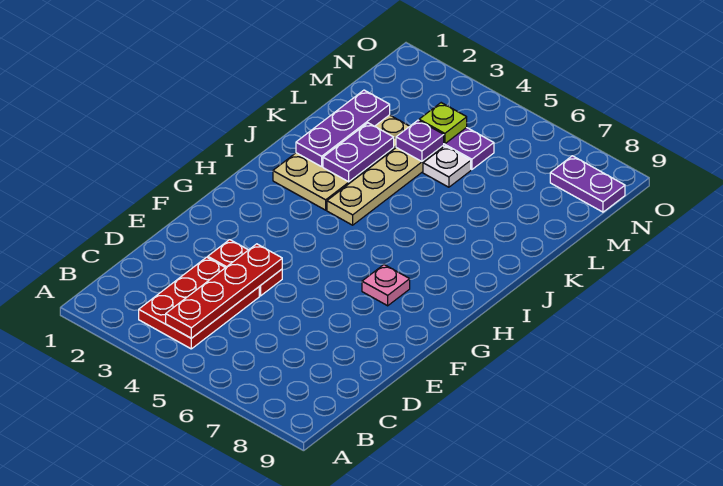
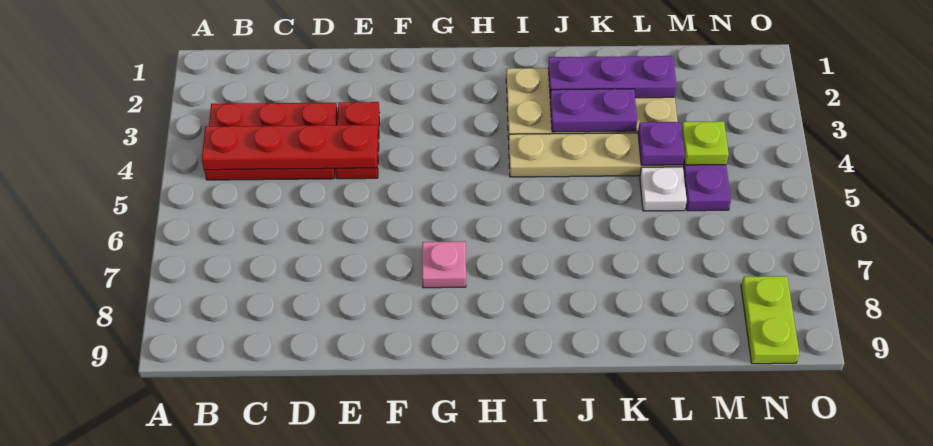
purple 1x2 plate [550,156,625,212] -> lime 1x2 plate [741,276,799,364]

